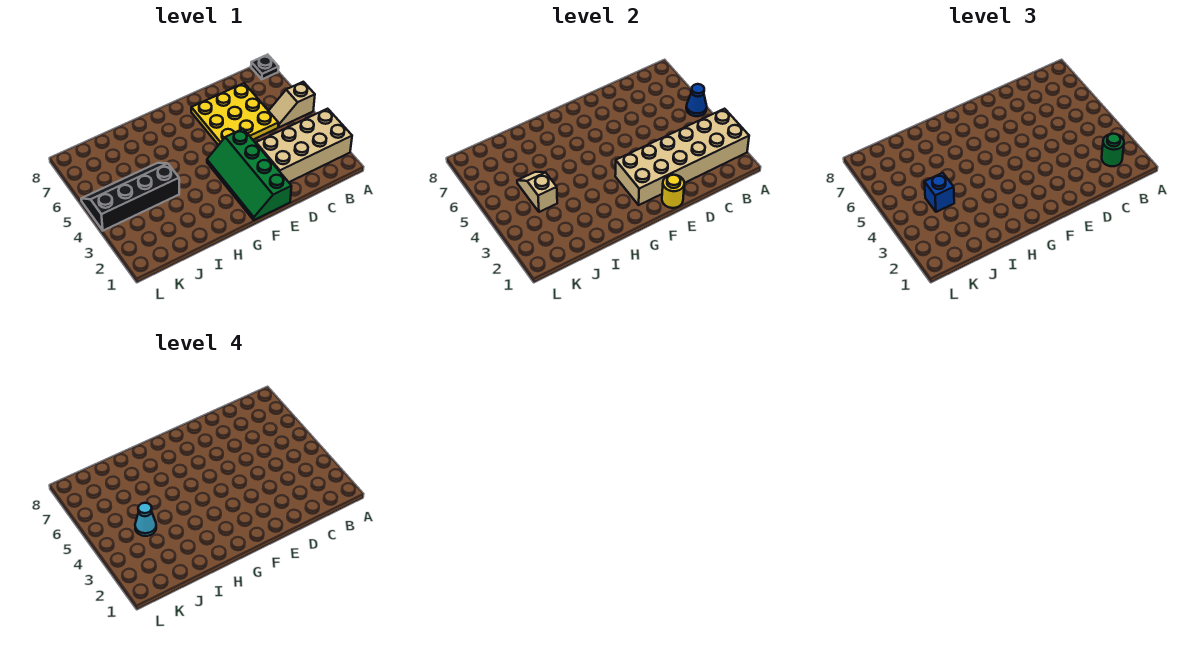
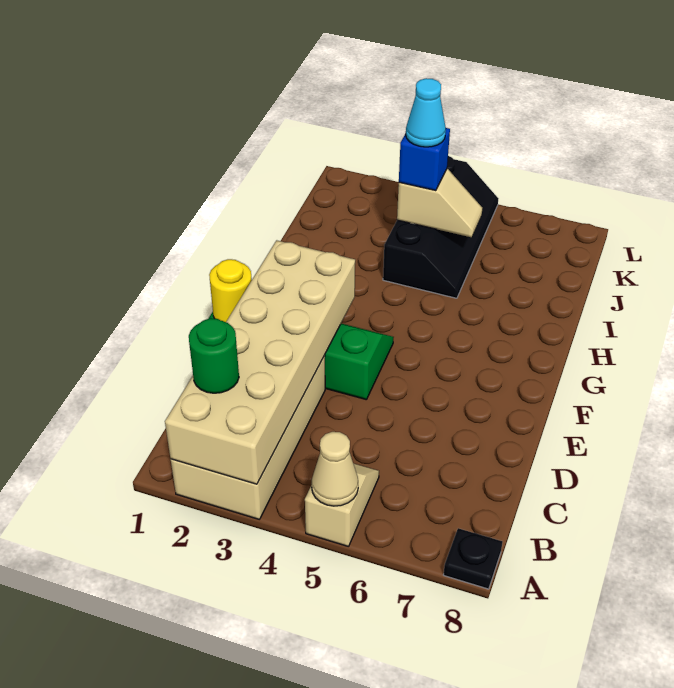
blue 1x1 cone [686,84,707,116] -> tan 1x1 cone [312,432,358,506]
yellow 3x3 plate [191,83,278,145] -> none

